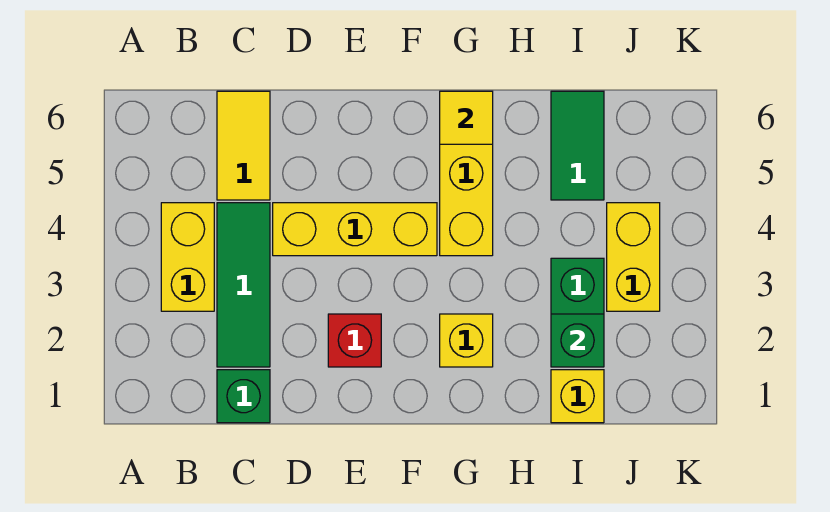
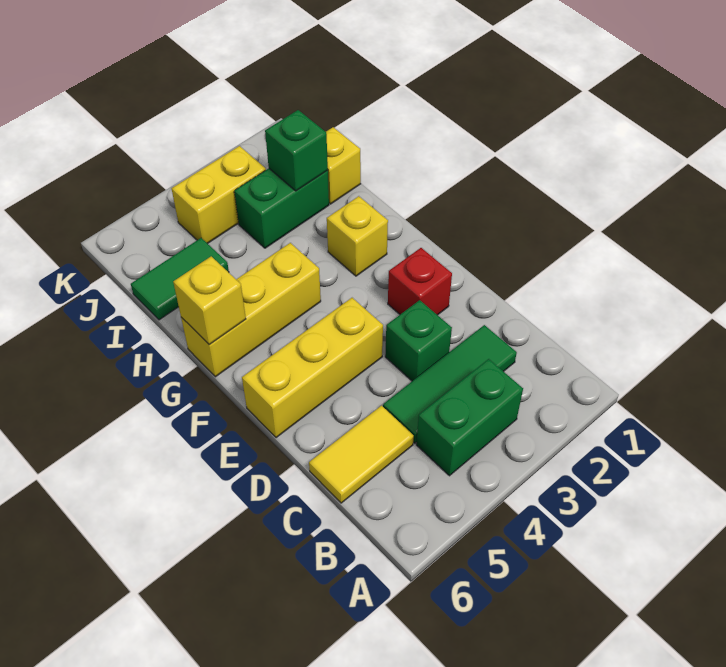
yellow 1x2 brick [161,203,214,311] -> green 1x2 brick [416,359,523,476]
green 1x1 brick [217,370,270,423] -> green 1x1 brick moved to [385,300,452,381]
yellow 1x3 brick [273,203,437,256] -> yellow 1x3 brick turned to [242,298,383,438]
yellow 1x1 tile [440,91,493,144] -> yellow 1x1 brick [173,256,246,345]

